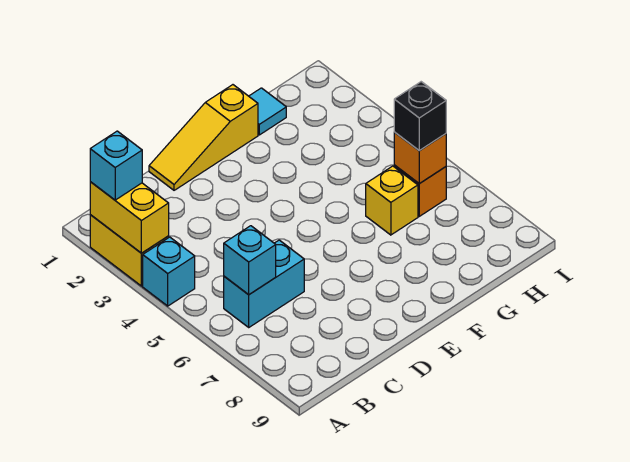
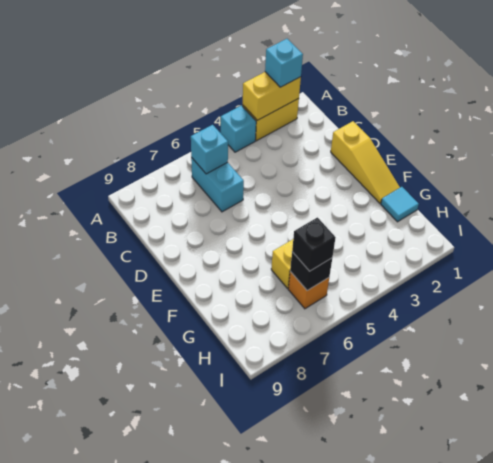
yellow 1x3 slope [149,85,258,190] -> yellow 1x3 slope turned to [331,121,400,203]
orange 1x1 brick [394,132,446,184] -> black 1x1 brick [290,252,332,290]

